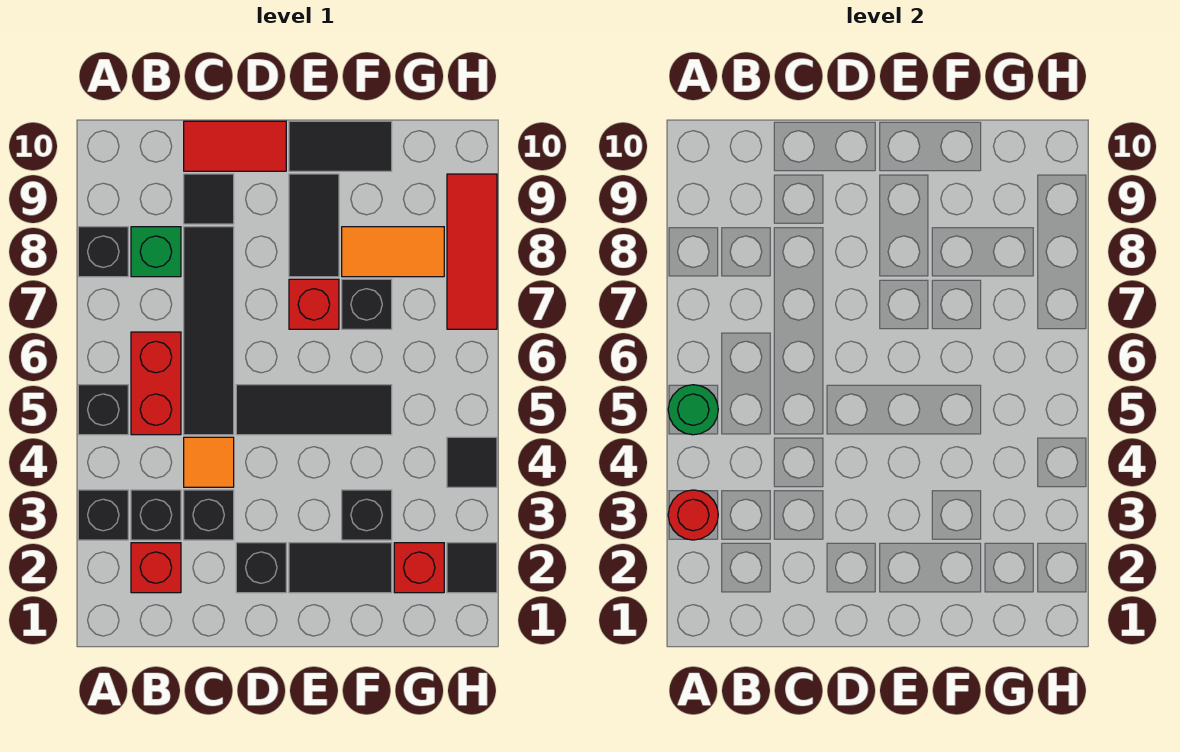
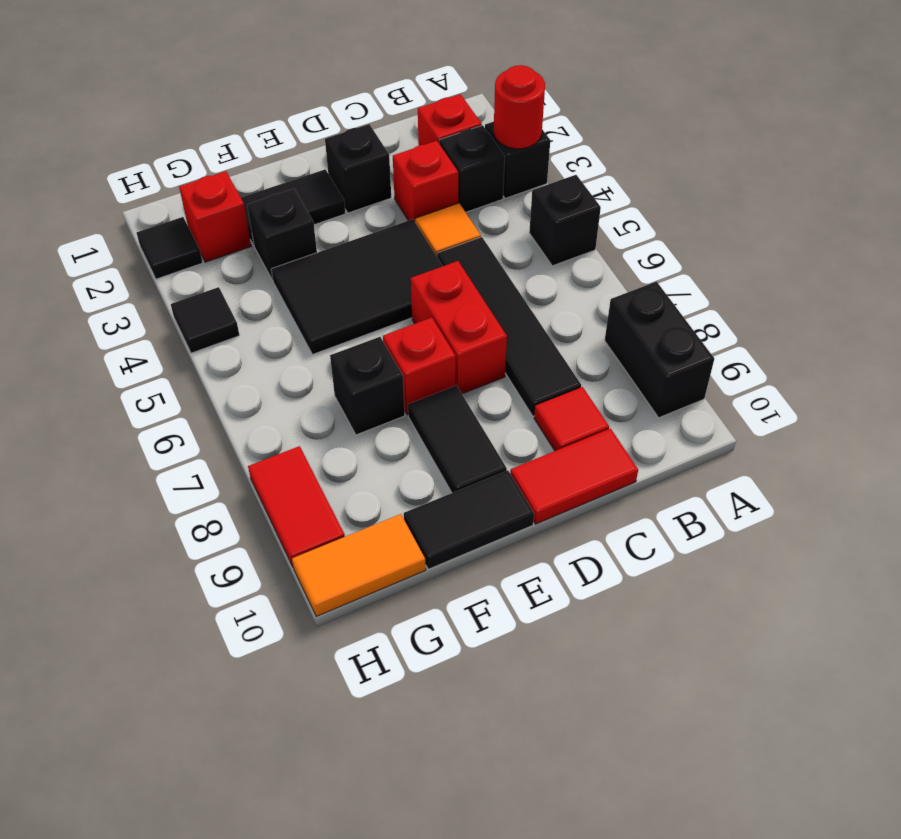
green 1x1 round brick [668,385,718,435] -> none
black 1x1 brick [78,227,128,277] -> black 1x2 brick [605,282,714,418]
red 1x2 brick [131,332,181,435] -> red 1x2 brick moved to [411,261,507,394]
green 1x1 brick [131,227,181,277] -> none
black 1x1 brick [184,490,234,540] -> red 1x1 brick [393,141,458,222]
black 1x1 tile [184,174,234,224] -> red 1x1 tile [534,387,609,451]
black 1x3 tile [236,385,392,435] -> black 2x3 tile [271,219,443,355]
orange 1x2 tile [342,227,444,277] -> orange 1x2 tile moved to [292,514,426,617]
red 1x3 tile [447,174,497,329] -> red 1x2 tile [248,446,345,568]

